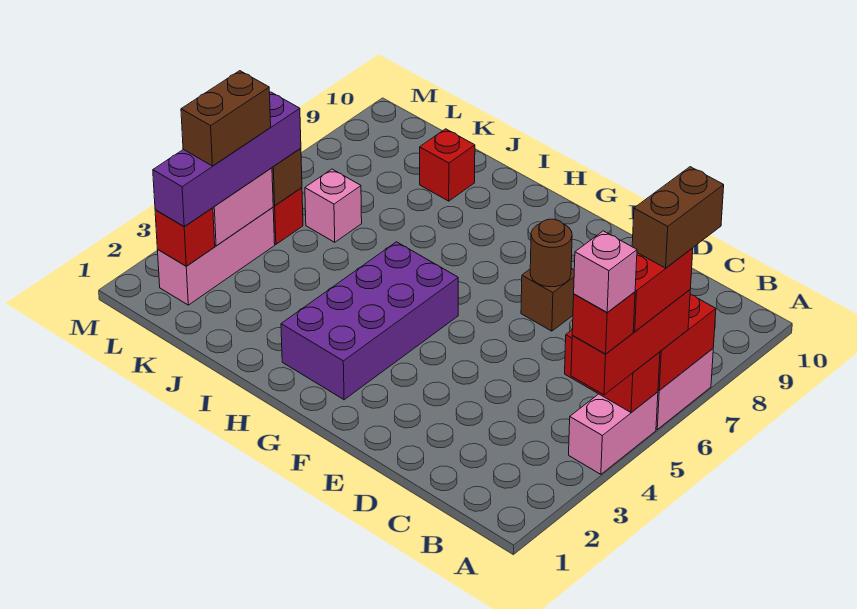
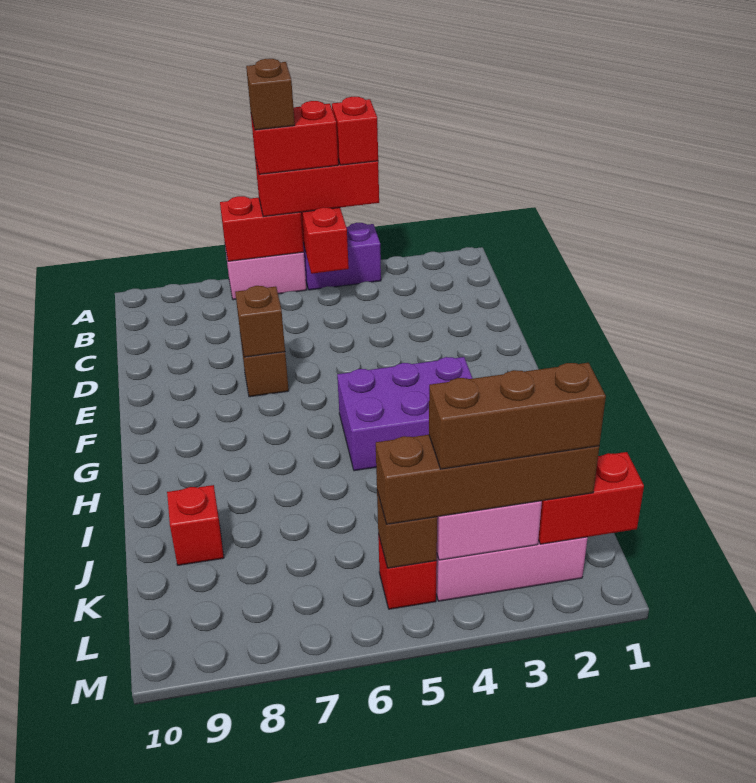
pink 1x2 brick [569,392,658,474] -> purple 1x2 brick [303,223,381,290]
pink 1x1 brick [574,231,637,312] -> none
brown 1x2 brick [632,167,724,268] -> brown 1x1 brick [246,59,295,130]
brown 1x1 round brick [530,219,572,287] -> brown 1x1 brick [235,286,285,357]
purple 2x4 brick [281,242,458,400] -> purple 2x3 brick [337,357,473,471]
pink 1x1 brick [305,169,362,242] -> none
red 1x1 brick [155,208,215,266] -> red 1x2 brick [538,452,644,544]
purple 1x4 brick [153,92,301,227] -> brown 1x4 brick [376,435,599,524]
brown 1x2 brick [181,71,271,166] -> brown 1x3 brick [429,363,606,469]

